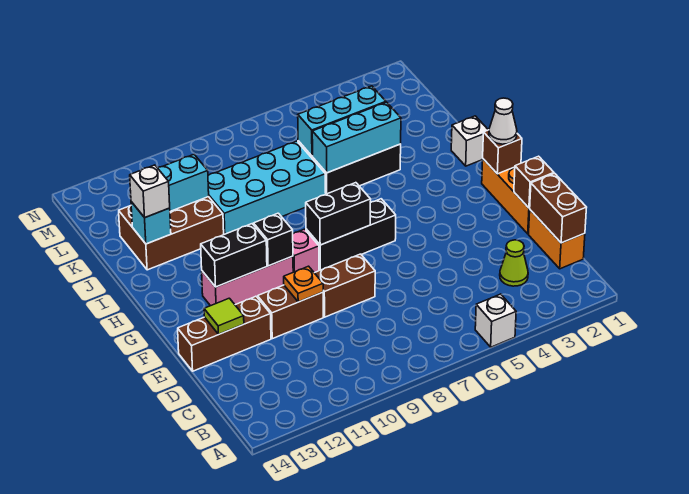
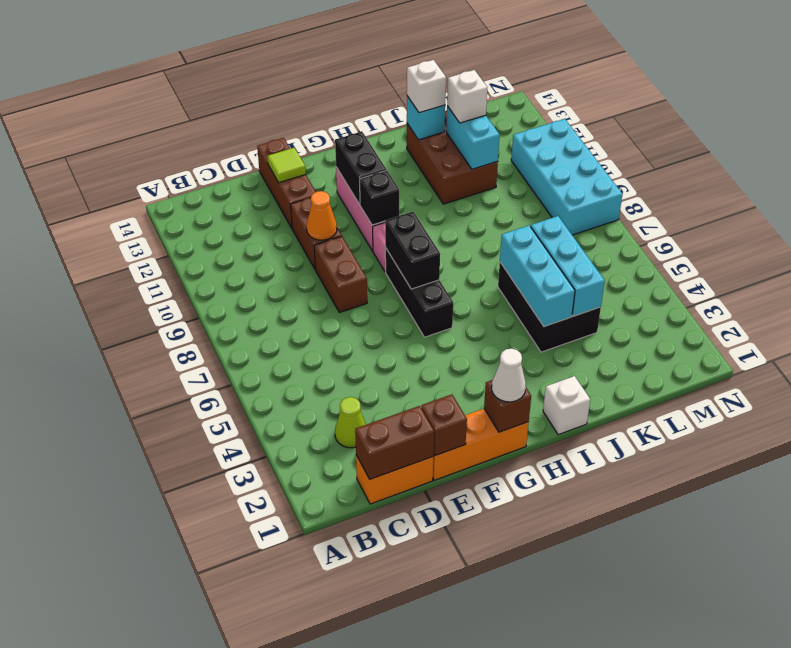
white 1x1 brick [475,294,516,347] -> white 1x1 brick moved to [447,70,488,123]
orange 1x1 plate [284,266,323,302] -> orange 1x1 cone [307,191,337,240]
cyan 2x4 brick [208,141,326,234] -> cyan 2x4 brick moved to [511,119,622,235]

